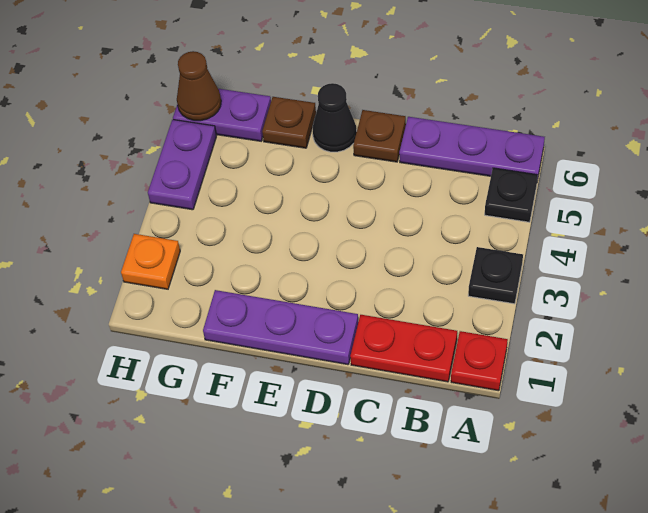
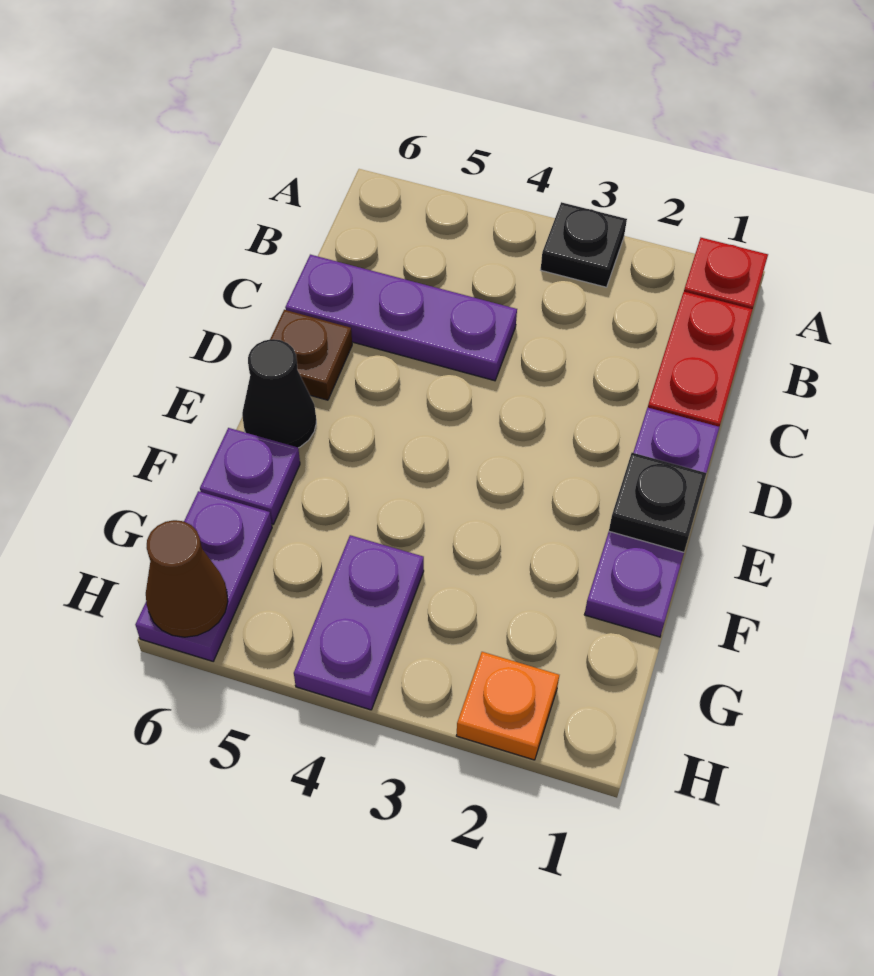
black 1x1 plate [485,168,538,222] -> black 1x1 plate moved to [609,453,706,552]
purple 1x3 plate [399,117,545,180] -> purple 1x3 plate turned to [285,255,517,381]
brown 1x1 plate [262,97,316,148] -> purple 1x1 plate [200,428,300,524]
purple 1x2 plate [148,120,216,210] -> purple 1x2 plate turned to [294,535,424,710]

